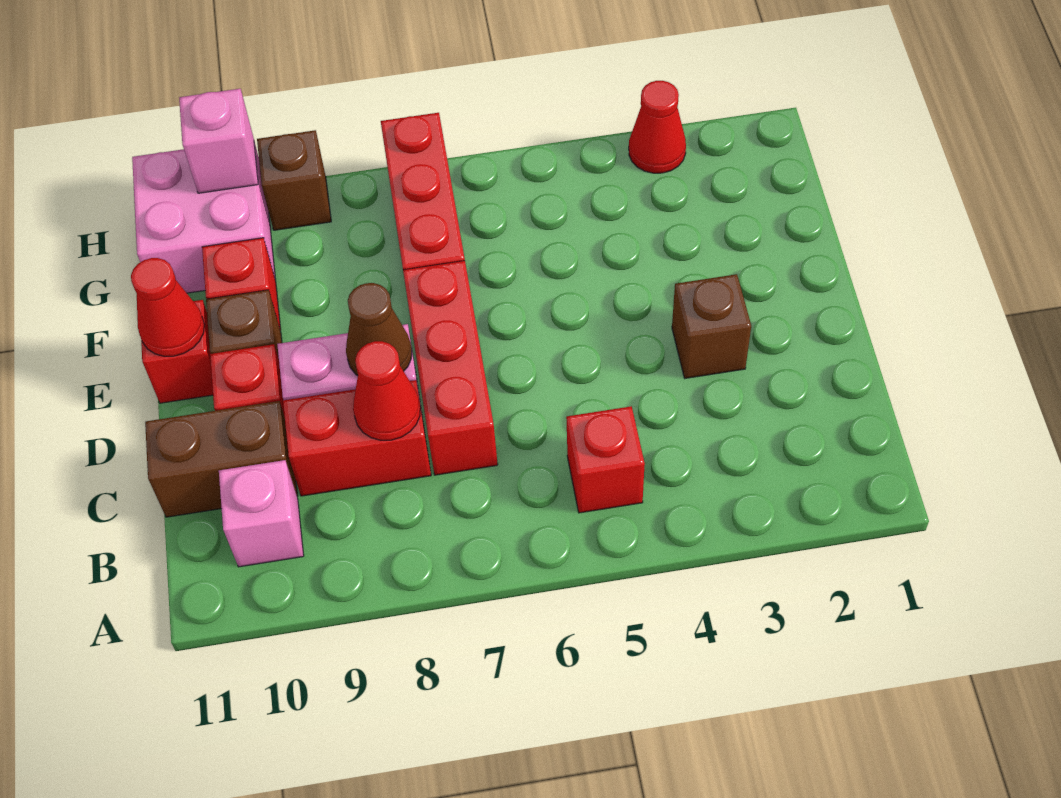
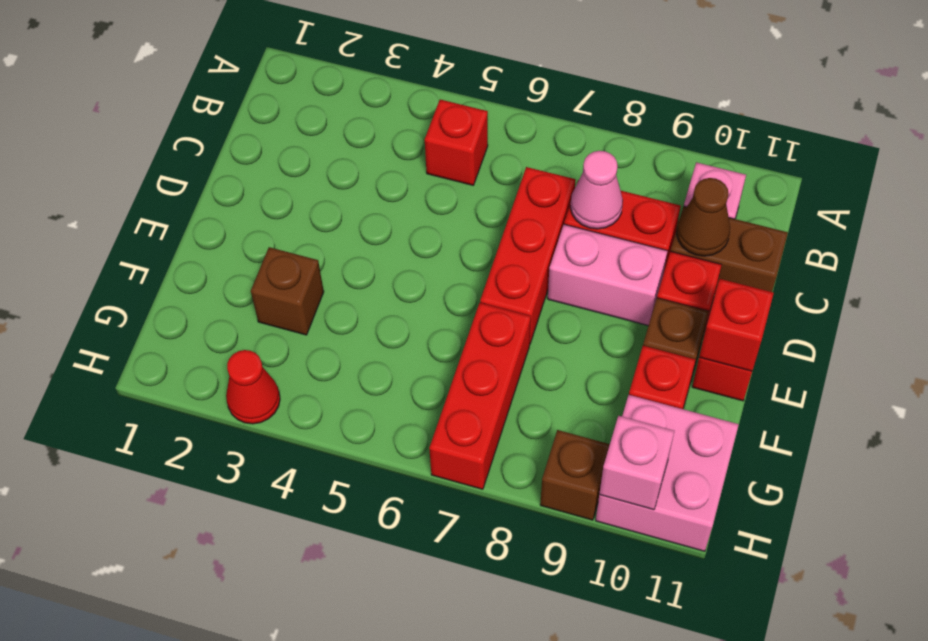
red 1x1 cone [353,341,420,440] -> pink 1x1 cone [570,151,623,229]
brown 1x1 brick [672,274,751,378] -> brown 1x1 brick moved to [251,247,324,335]
brown 1x1 cone [346,283,412,376] -> brown 1x1 cone moved to [677,178,730,256]
red 1x1 cone [131,258,205,356] -> red 1x1 brick [699,279,774,371]

